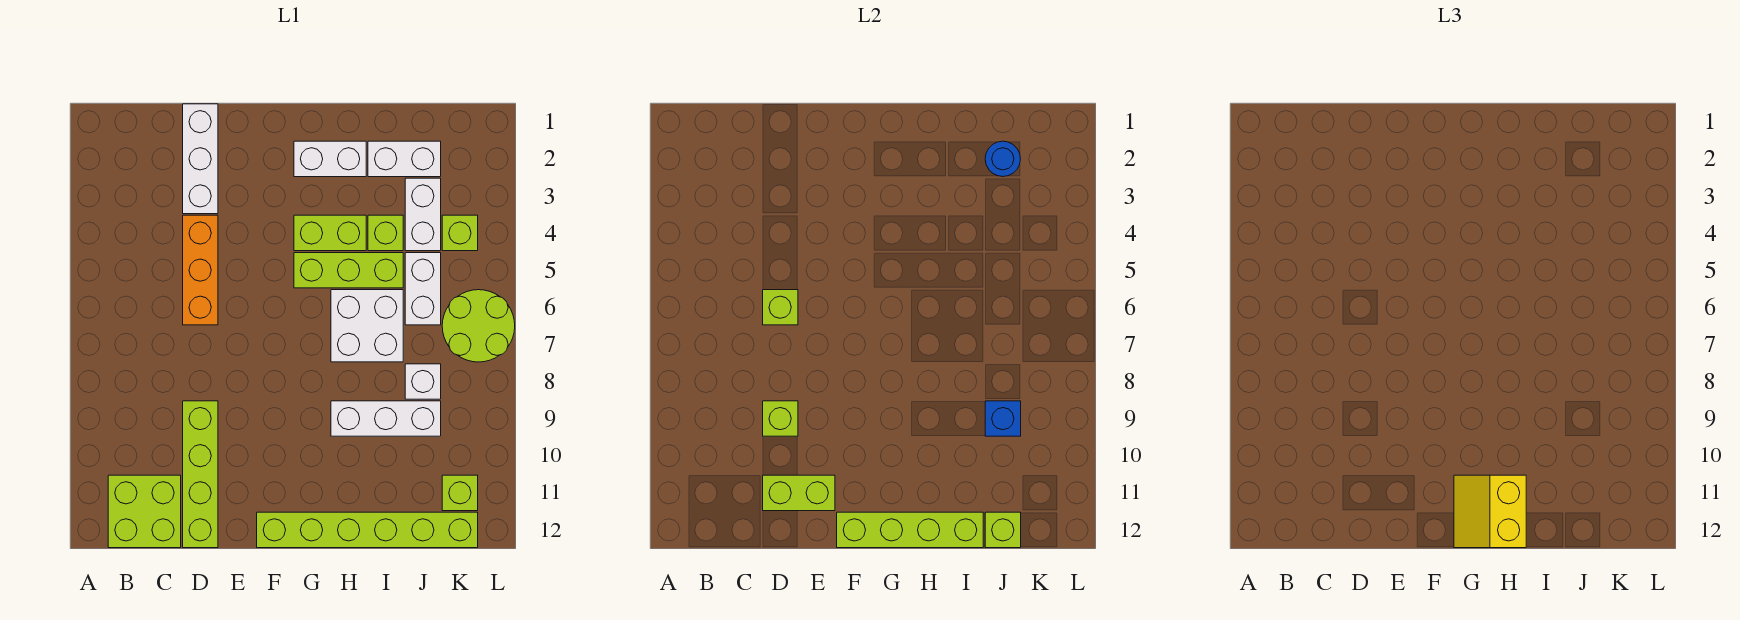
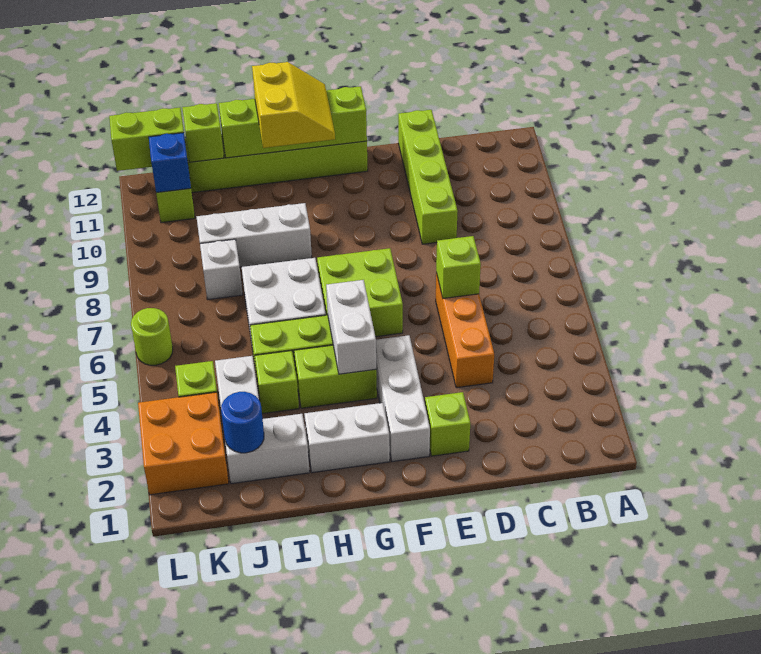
lime 2x2 brick [108,475,181,548] -> lime 2x2 brick moved to [317,248,403,337]
white 1x3 brick [183,104,218,214] -> white 1x3 brick moved to [376,335,430,462]
lime 1x1 brick [763,401,798,436] -> lime 1x1 brick moved to [425,392,470,456]
lime 1x2 brick [763,475,835,511] -> lime 1x2 brick moved to [109,108,185,171]
white 1x2 brick [405,253,441,325] -> white 1x2 brick moved to [326,280,376,374]
blue 1x1 brick [985,401,1021,436] -> blue 1x1 brick moved to [149,133,191,193]
none -> orange 2x2 brick [138,392,229,495]
lime 2x2 round brick [442,290,515,362] -> lime 1x1 round brick [131,308,173,365]

